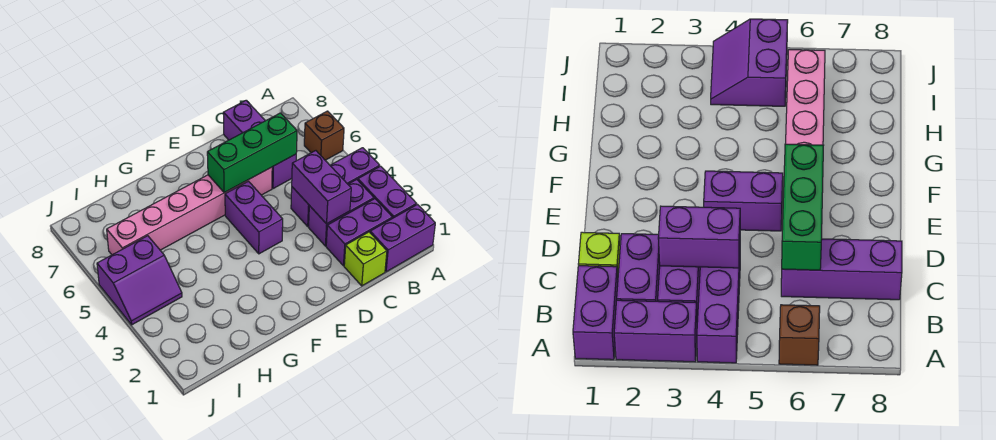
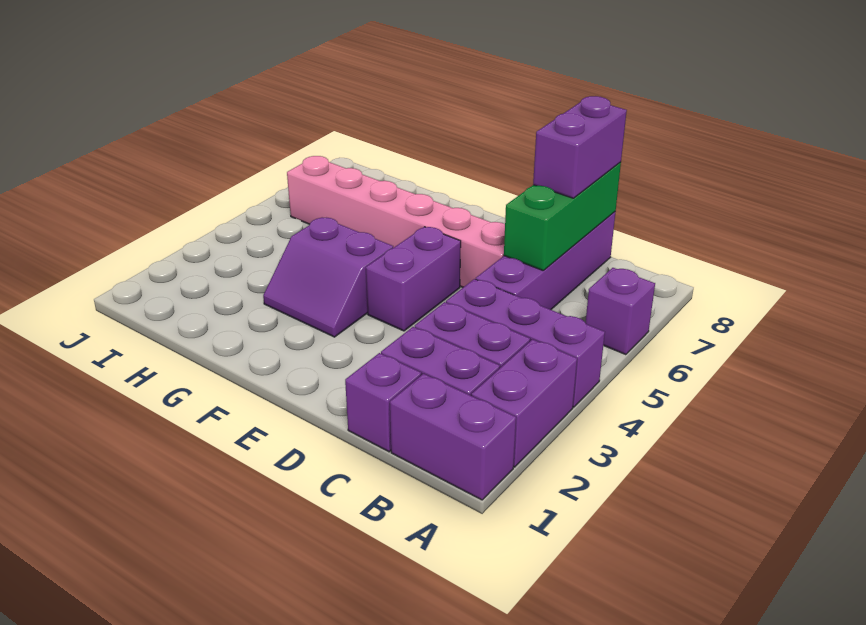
brown 1x1 brick [304,111,344,160] -> purple 1x1 brick [586,268,655,355]
lime 1x1 brick [344,232,387,286] -> purple 1x1 brick [345,353,421,452]
purple 1x2 brick [292,151,351,224] -> purple 1x2 brick moved to [533,96,627,198]
purple 1x3 brick [223,100,296,189] -> purple 1x4 brick [476,212,615,310]
green 1x3 brick [207,113,297,193] -> green 1x3 brick turned to [504,162,621,270]
purple 2x2 slope [97,236,182,325] -> purple 2x2 slope moved to [263,218,393,337]

